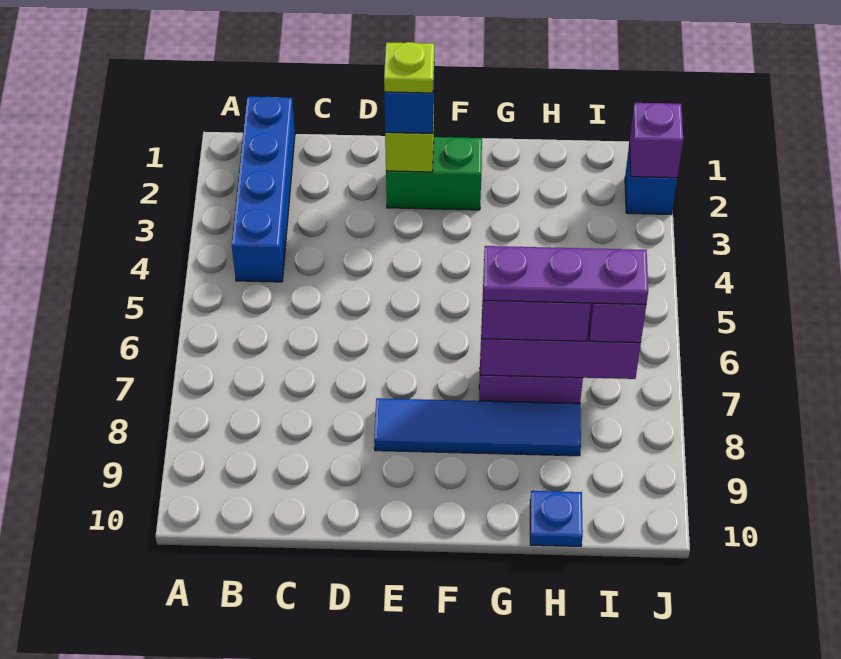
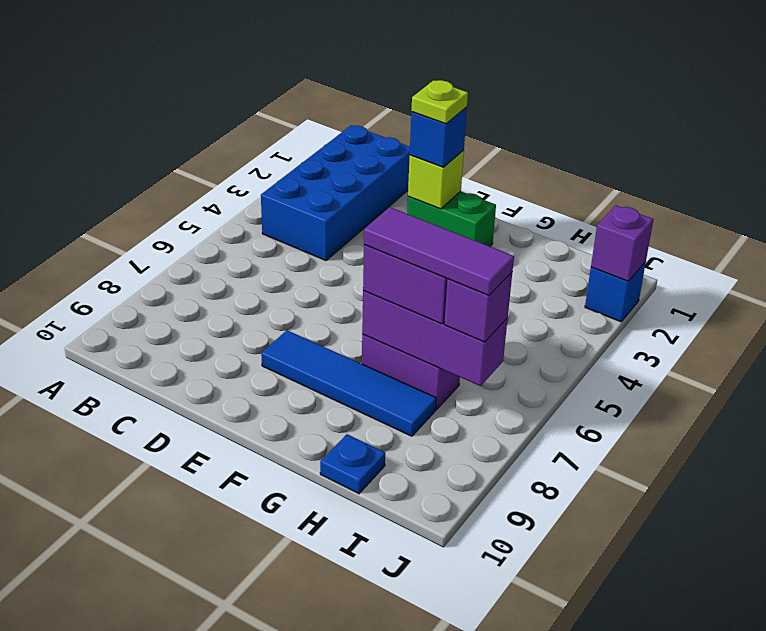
blue 1x4 brick [232,97,295,282] -> blue 2x4 brick [261,125,410,260]
purple 1x3 plate [484,246,648,304] -> purple 1x3 tile [364,207,514,296]

